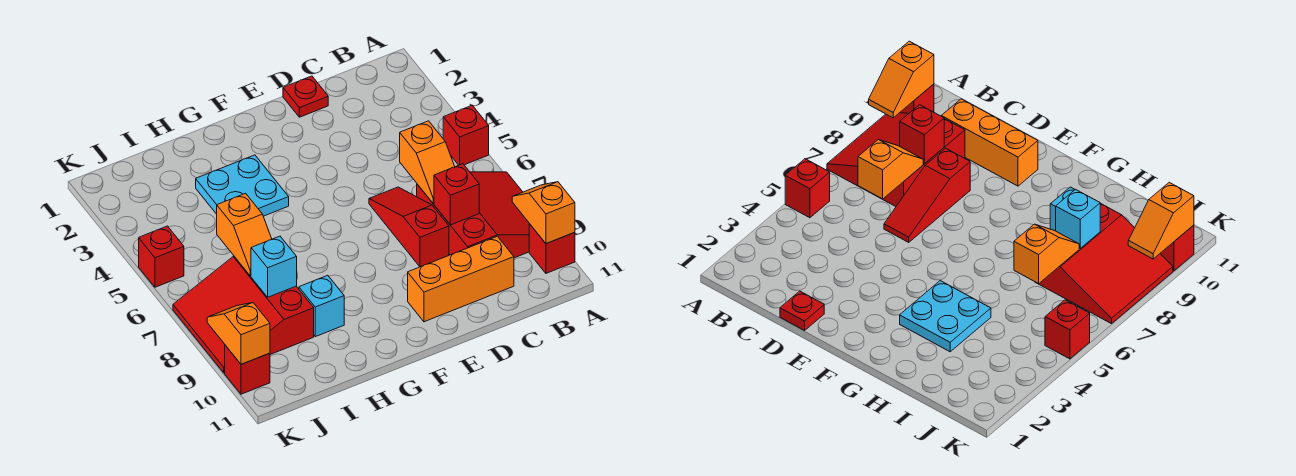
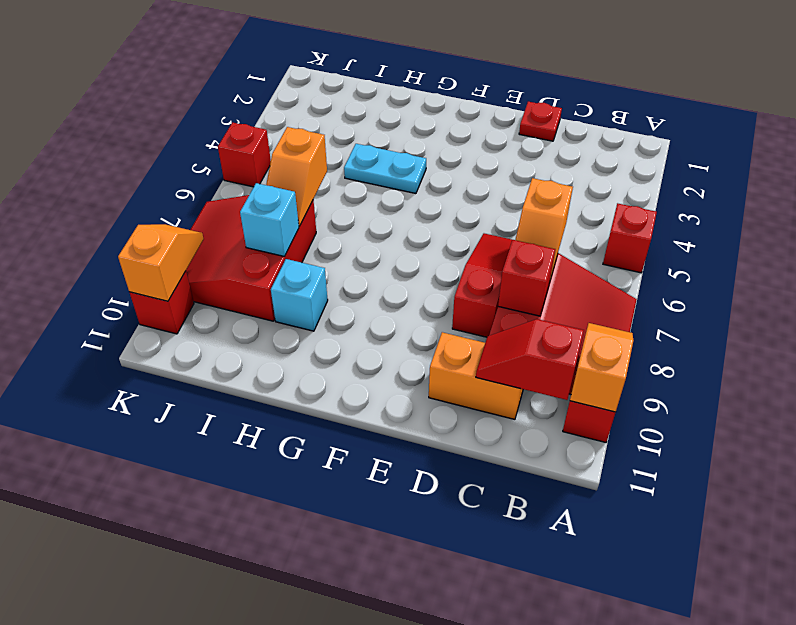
none -> red 1x2 slope [476,319,584,400]
orange 1x3 brick [408,236,514,322] -> orange 1x2 brick [429,332,523,419]
cyan 2x2 plate [196,155,289,216] -> cyan 1x2 plate [344,144,426,194]

